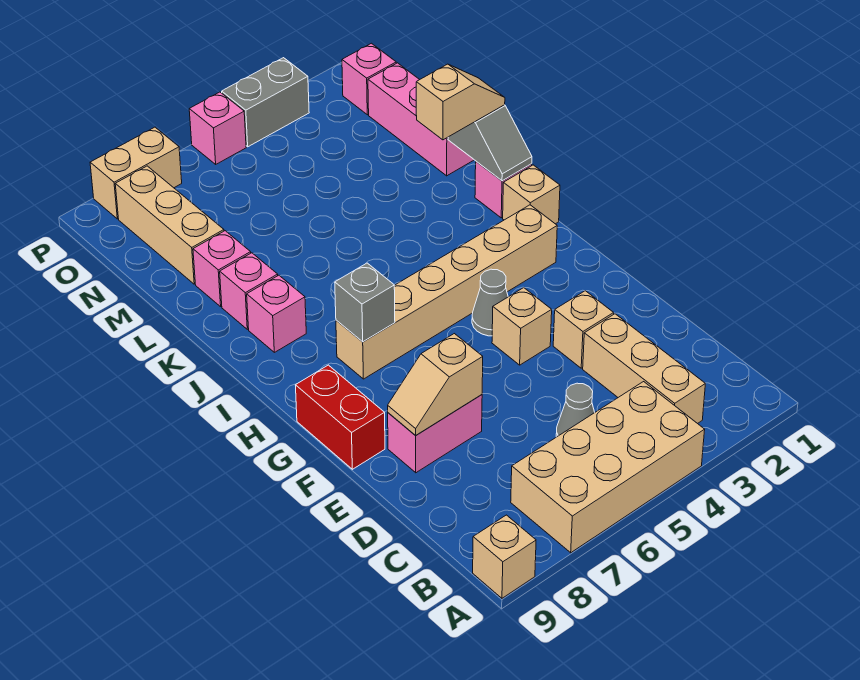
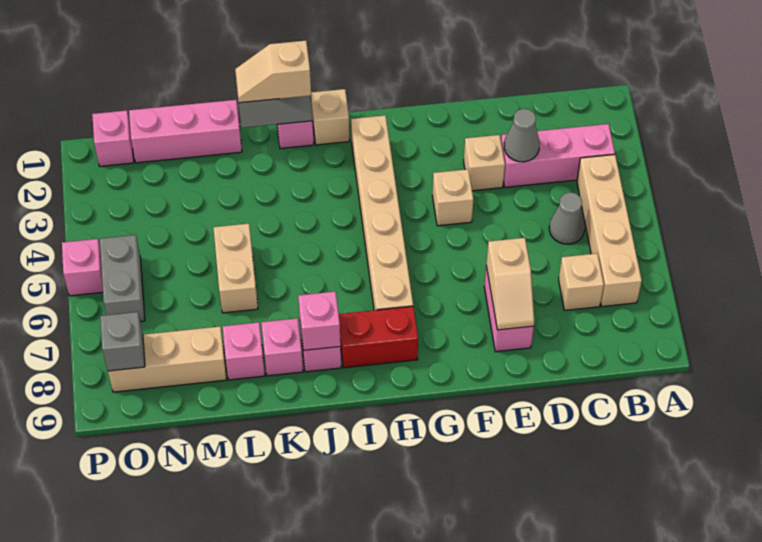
tan 2x4 brick [511,382,705,553] -> tan 1x4 brick [577,155,642,307]
tan 1x1 brick [473,515,536,598] -> tan 1x1 brick moved to [559,253,604,310]
tan 1x3 brick [583,314,705,424] -> pink 1x3 brick [501,124,615,187]
red 1x2 brick [296,365,385,469] -> red 1x2 brick moved to [339,306,418,368]
grey 1x1 cone [472,269,508,336] -> grey 1x1 cone moved to [504,109,540,162]
grey 1x1 brick [335,263,395,342] -> grey 1x1 brick moved to [100,312,145,371]
none -> pink 1x1 brick [298,292,341,350]
tan 1x2 slope [416,64,505,140] -> tan 1x2 slope turned to [235,41,311,103]
grey 1x2 brick [222,58,309,147] -> grey 1x2 brick moved to [100,235,145,322]
tan 1x2 brick [90,127,182,219] -> tan 1x2 brick moved to [213,224,258,313]

